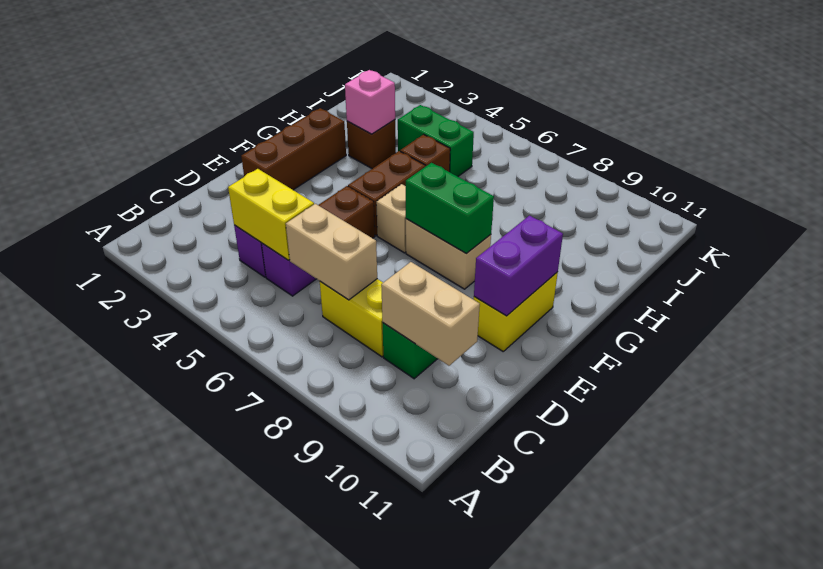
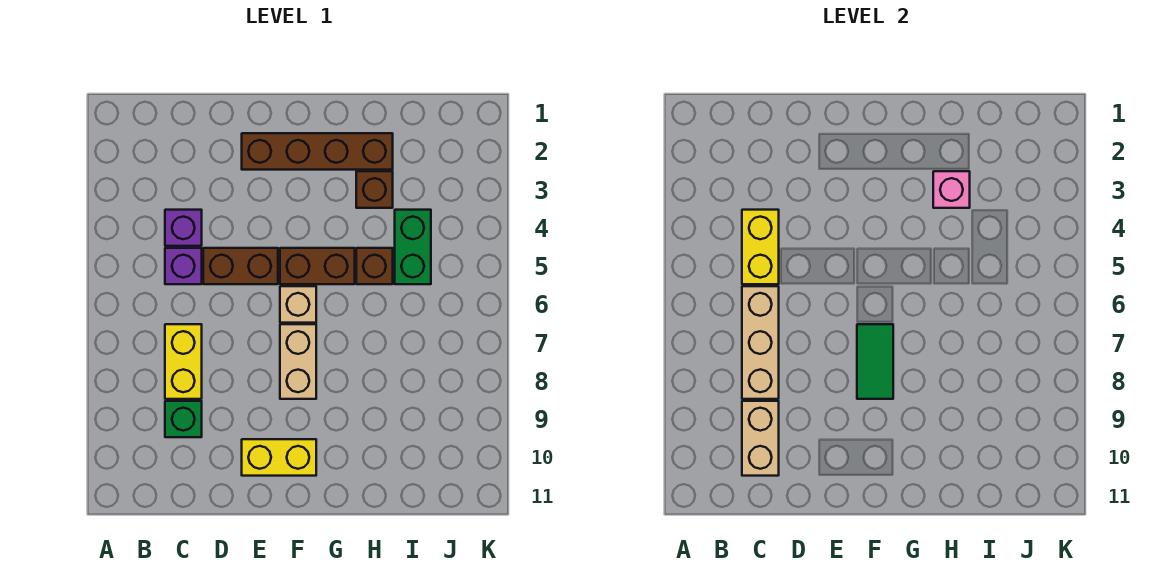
tan 1x2 brick [286,204,377,300] -> tan 1x3 brick [742,286,779,399]
brown 1x3 brick [241,108,346,190] -> brown 1x4 brick [242,133,393,170]
purple 1x2 brick [474,216,563,316] -> none
green 1x2 brick [406,163,494,253] -> green 1x2 tile [857,324,893,399]

